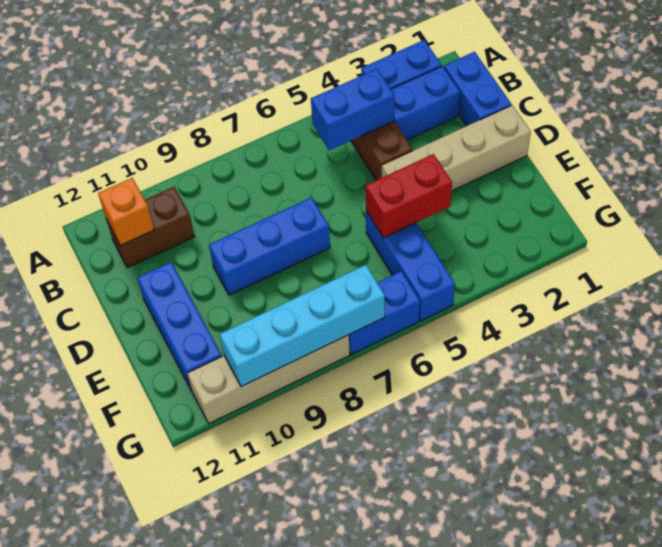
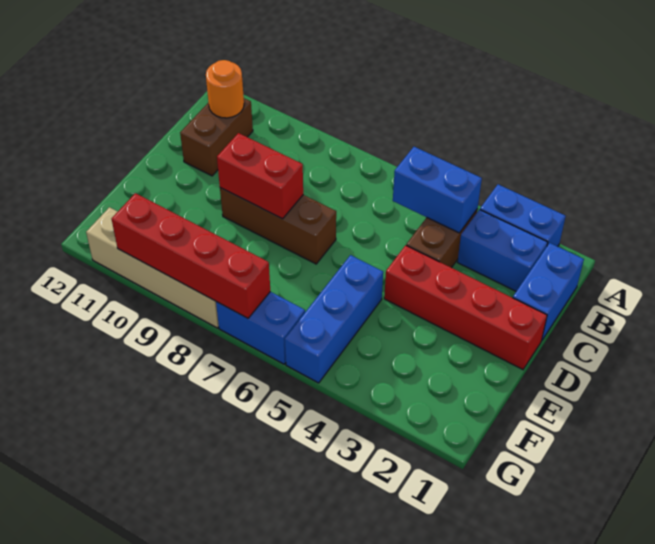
brown 1x2 brick [106,187,195,268] -> brown 1x2 brick turned to [180,98,253,176]
orange 1x1 brick [98,178,154,245] -> orange 1x1 round brick [206,60,244,118]
tan 1x4 brick [382,105,531,191] -> red 1x4 brick [384,245,547,369]
blue 1x3 brick [209,197,330,295] -> brown 1x3 brick [220,188,336,264]
blue 1x3 brick [137,262,222,391] -> none
red 1x2 brick [365,154,452,238] -> red 1x2 brick moved to [217,133,303,219]
cyan 1x4 brick [220,265,385,386] -> red 1x4 brick [112,193,270,318]

